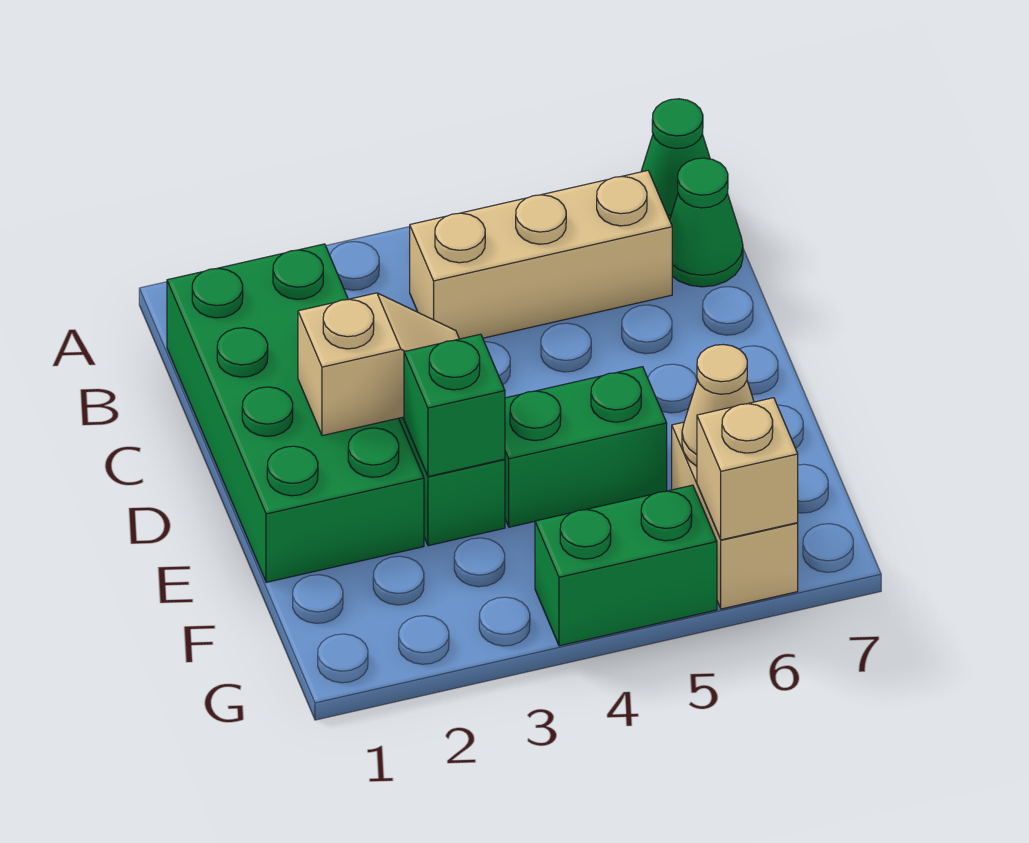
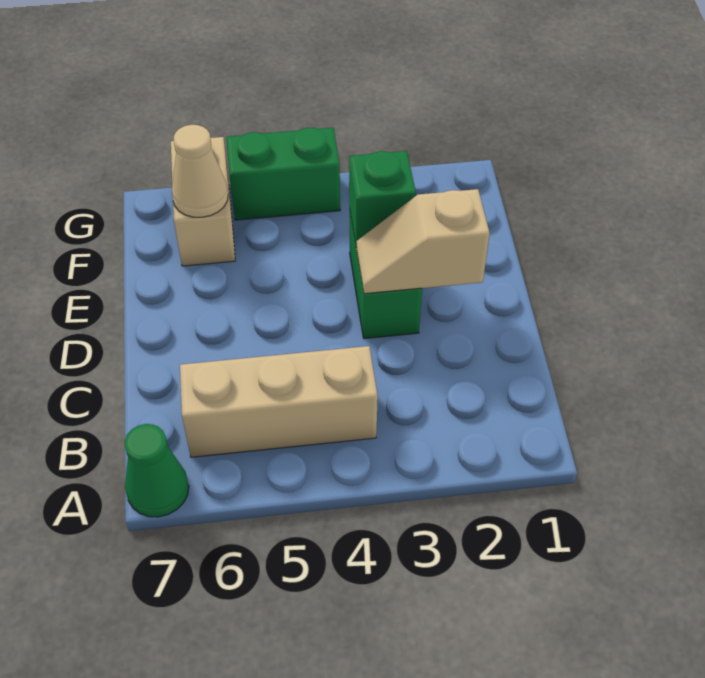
green 2x4 brick [167,244,424,582] -> none
green 1x1 cone [670,158,743,287] -> none
green 1x2 brick [505,367,667,527] -> none
tan 1x1 brick [697,398,798,540] -> none

